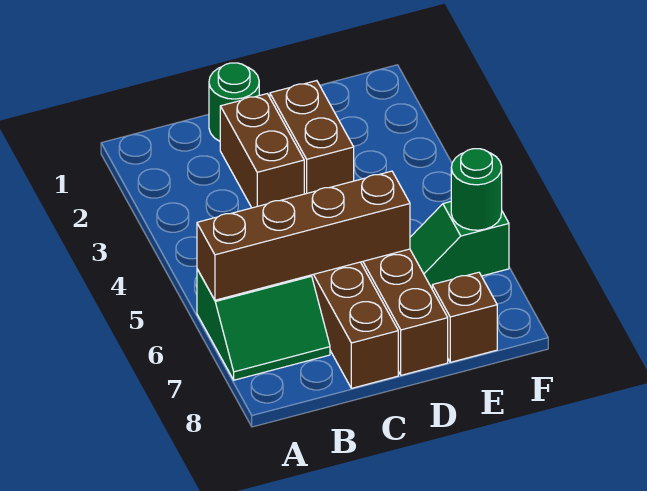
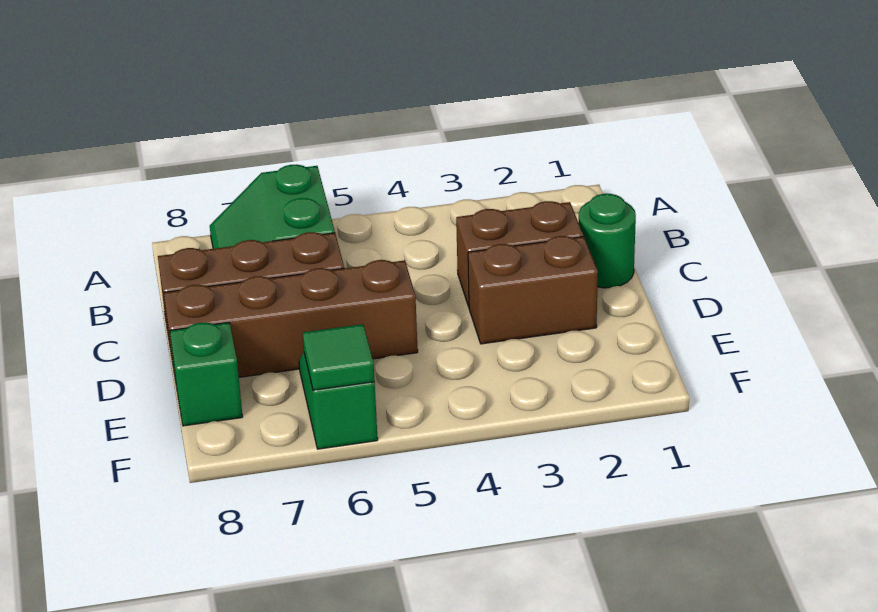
brown 1x4 brick [197,171,410,300] -> none
brown 1x1 brick [432,272,497,362] -> green 1x1 brick [170,322,243,426]
green 1x1 round brick [451,149,502,230] -> green 1x1 tile [303,324,375,390]

